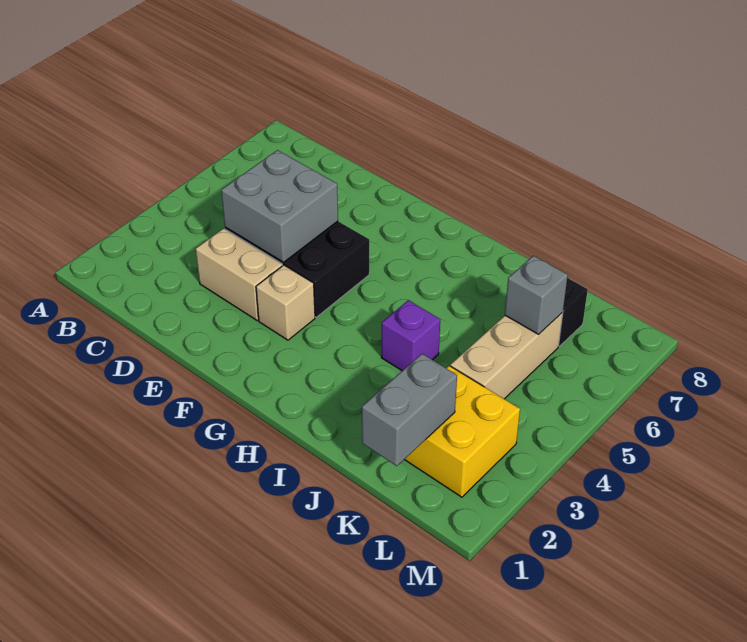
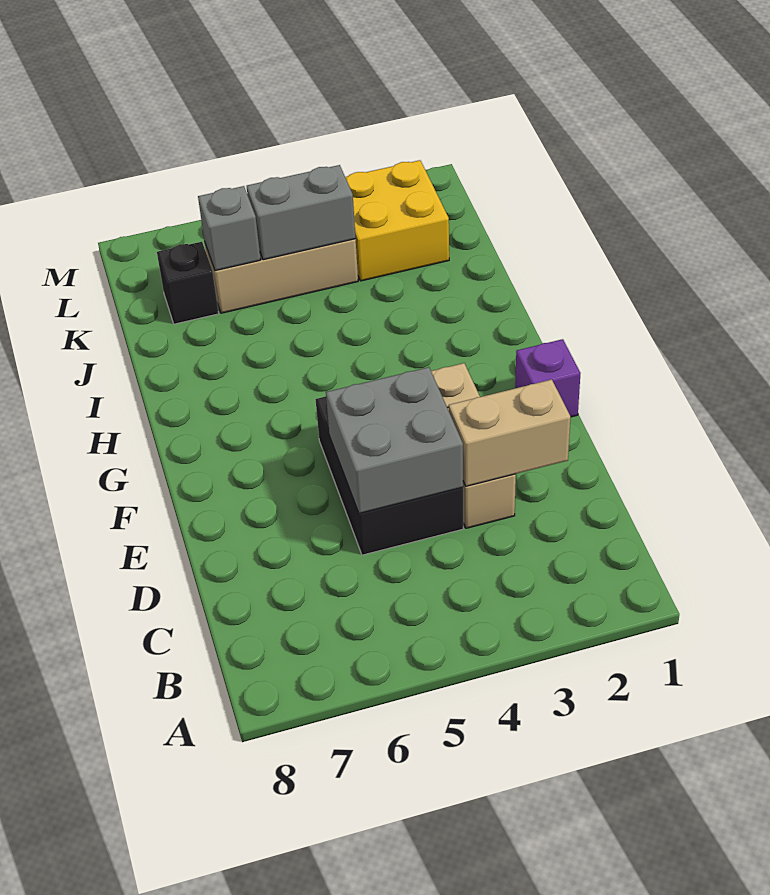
none -> tan 1x2 brick [449,380,570,486]
purple 1x1 brick [381,300,440,371] -> purple 1x1 brick moved to [515,339,581,417]
grey 1x2 brick [362,354,457,466] -> grey 1x2 brick moved to [247,165,356,260]

